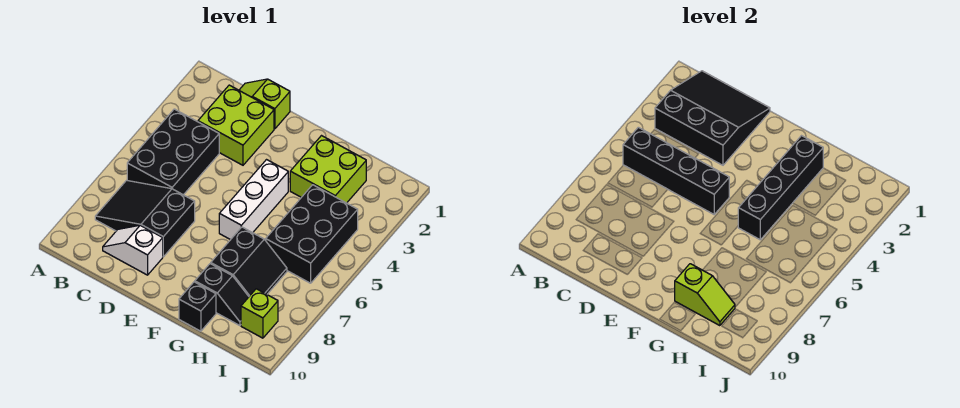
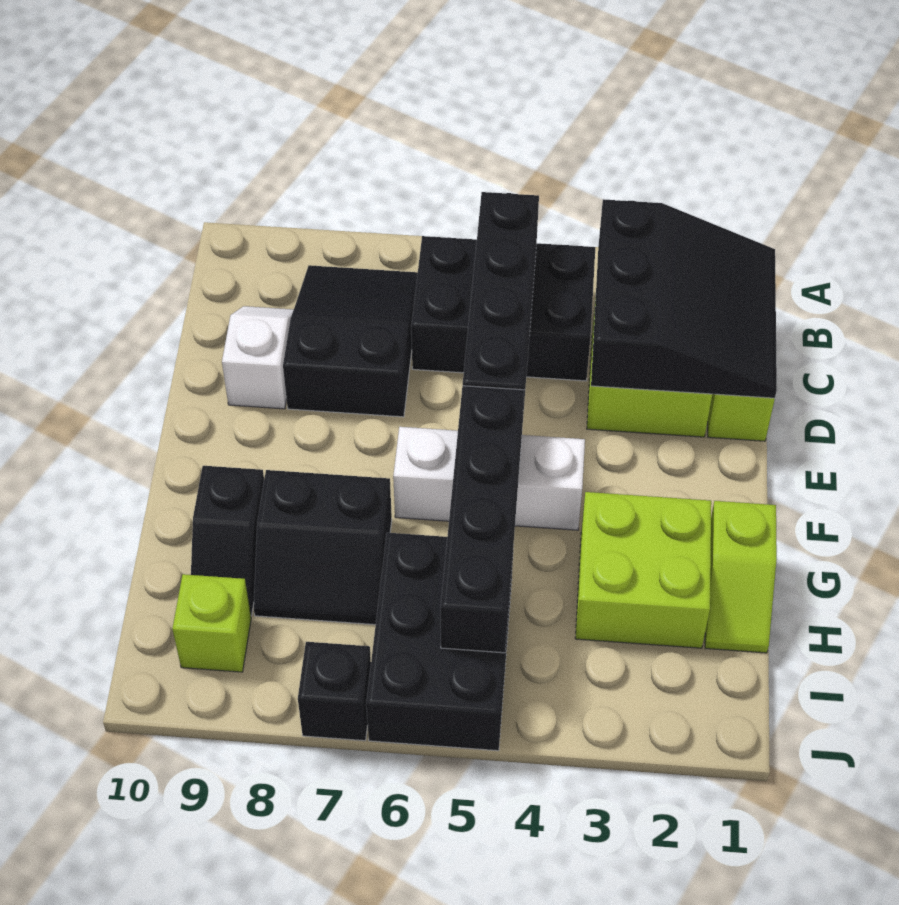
black 1x4 brick [738,136,823,240] -> black 1x4 brick turned to [441,386,524,653]
lime 1x2 slope [675,264,735,326] -> lime 1x2 slope moved to [705,501,777,653]
black 1x1 brick [179,282,216,331] -> black 1x1 brick moved to [298,642,371,741]
black 2x3 brick [266,185,358,283] -> black 2x3 brick turned to [366,533,514,751]

